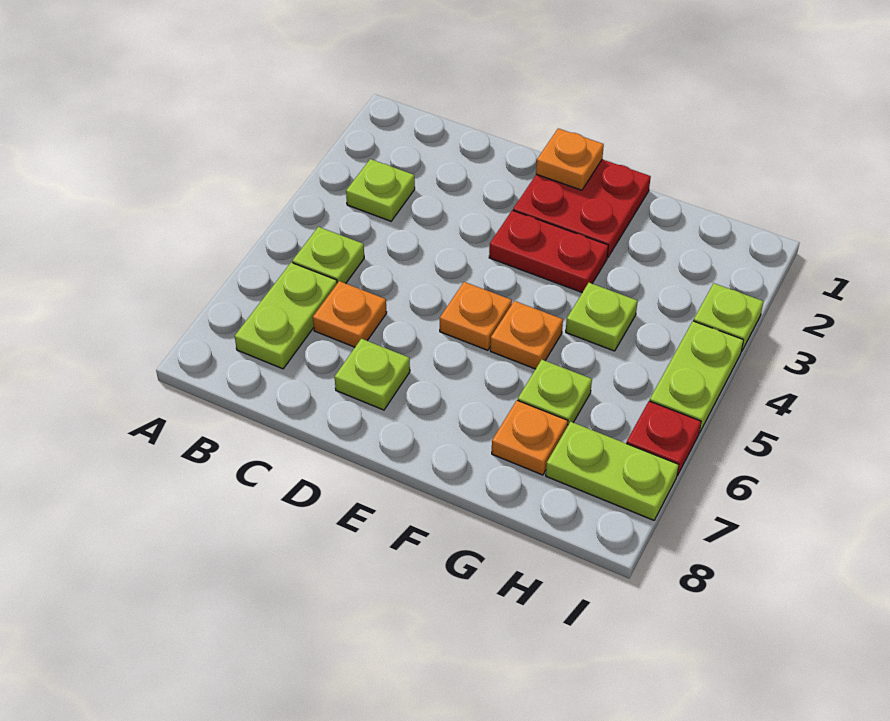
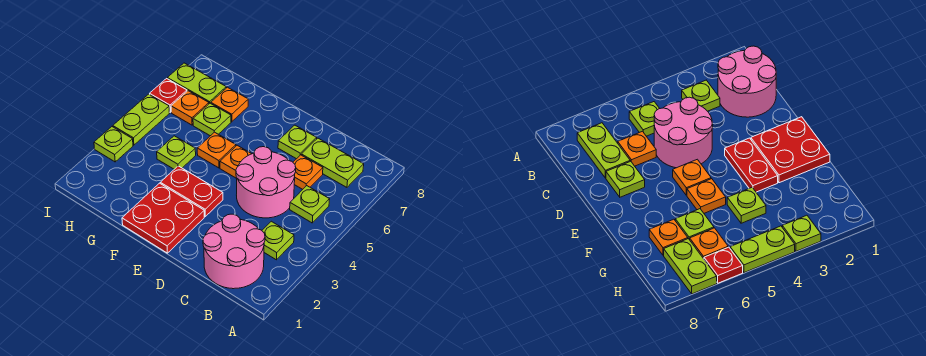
none -> pink 2x2 round brick [203,214,265,289]
lime 1x2 plate [235,262,337,369] -> lime 1x2 plate turned to [301,138,364,187]
none -> pink 2x2 round brick [236,147,296,218]
orange 1x1 plate [536,128,604,190] -> orange 1x1 plate moved to [171,91,209,125]

